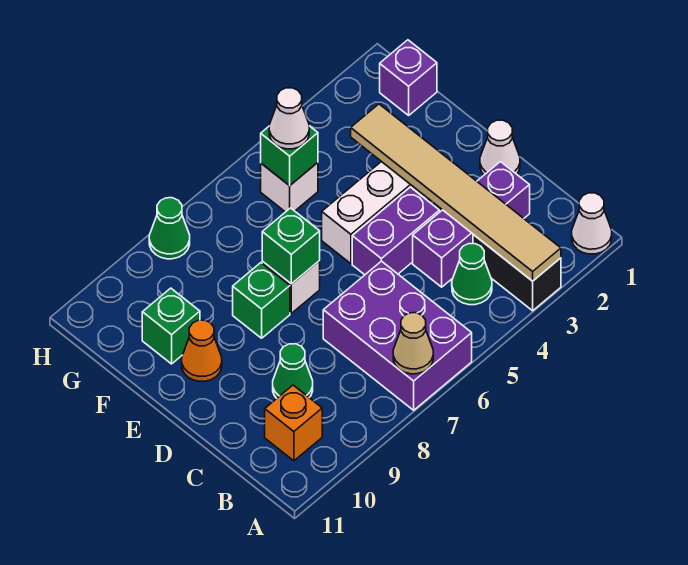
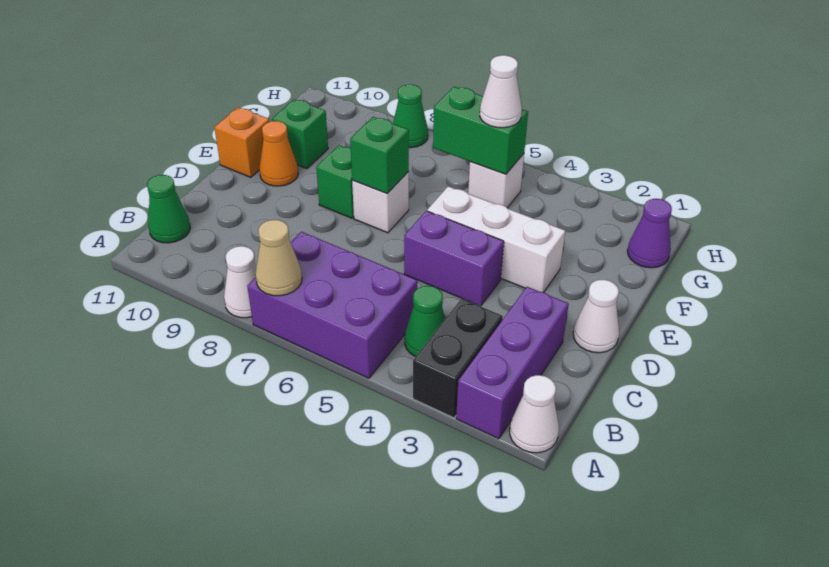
tan 1x6 tile [351,104,561,281] -> none
purple 2x3 brick [323,261,472,410] -> purple 2x3 brick turned to [247,232,418,378]
none -> white 1x1 cone [224,246,256,318]
orange 1x1 brick [265,385,322,461] -> orange 1x1 brick moved to [214,107,270,177]
purple 1x3 brick [413,162,530,287] -> purple 1x3 brick turned to [456,287,569,439]
green 1x1 cone [273,344,313,398] -> green 1x1 cone moved to [147,175,190,243]
purple 1x1 brick [380,40,437,115] -> purple 1x1 cone [628,199,672,268]
green 1x1 brick [261,126,318,186] -> green 1x2 brick [433,87,528,174]

